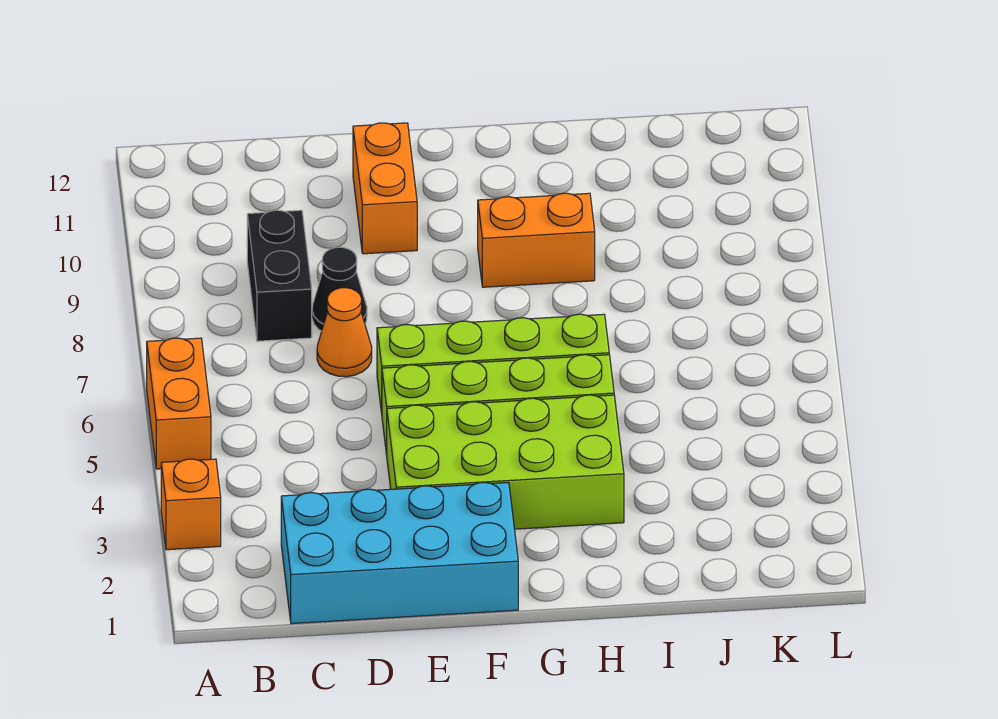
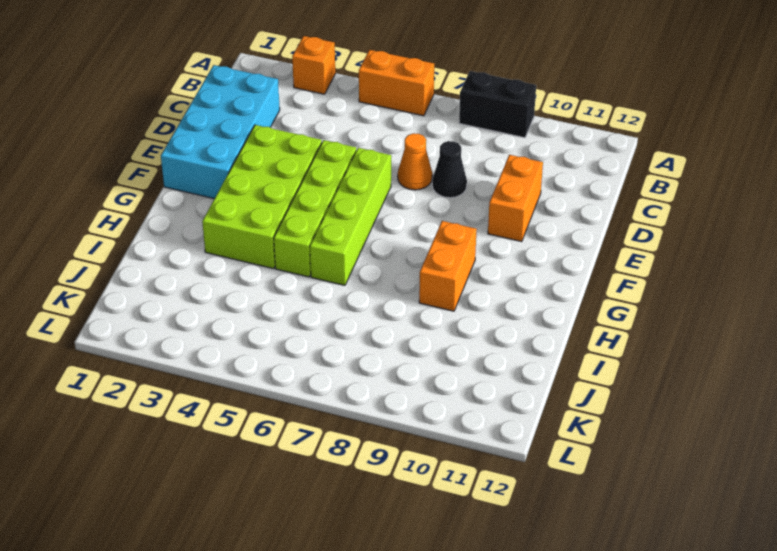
black 1x2 brick [247,210,312,341] -> black 1x2 brick moved to [459,71,536,138]
orange 1x2 brick [353,123,417,254] -> orange 1x2 brick turned to [488,155,543,242]

